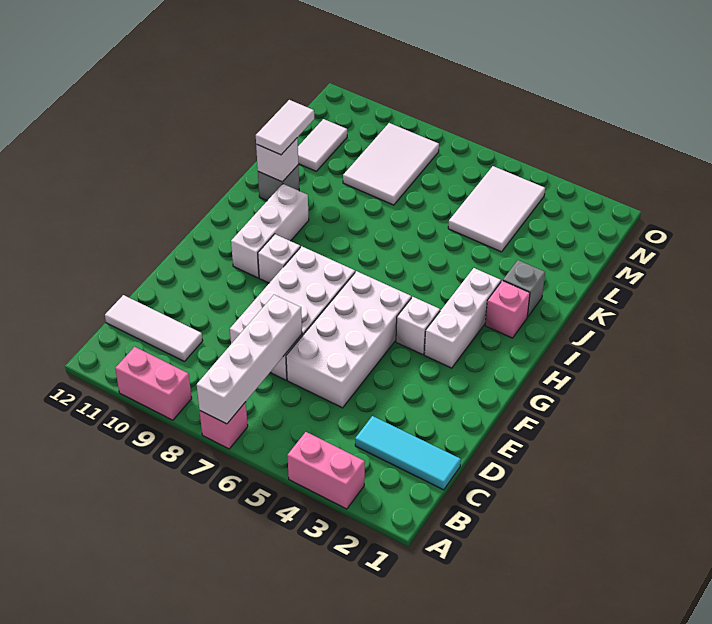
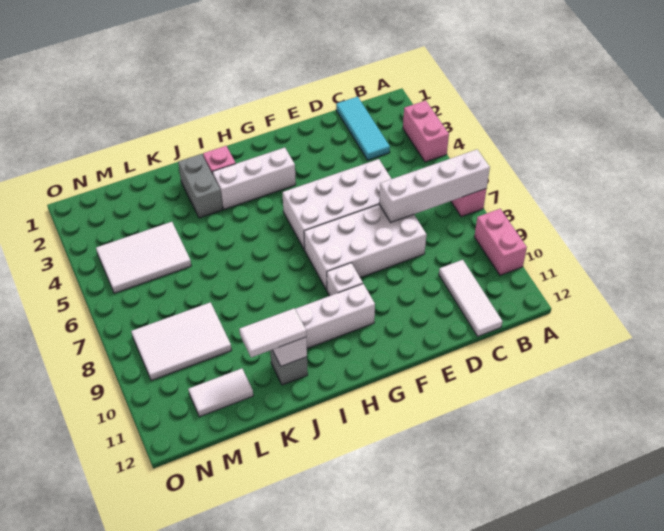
white 1x1 brick [396,297,440,355] -> none
grey 1x1 brick [503,260,545,317] -> grey 1x2 brick [178,154,223,218]

